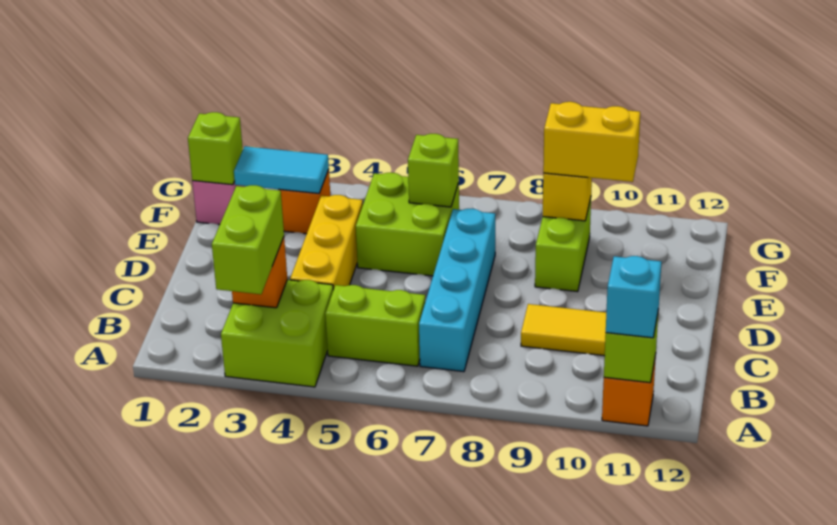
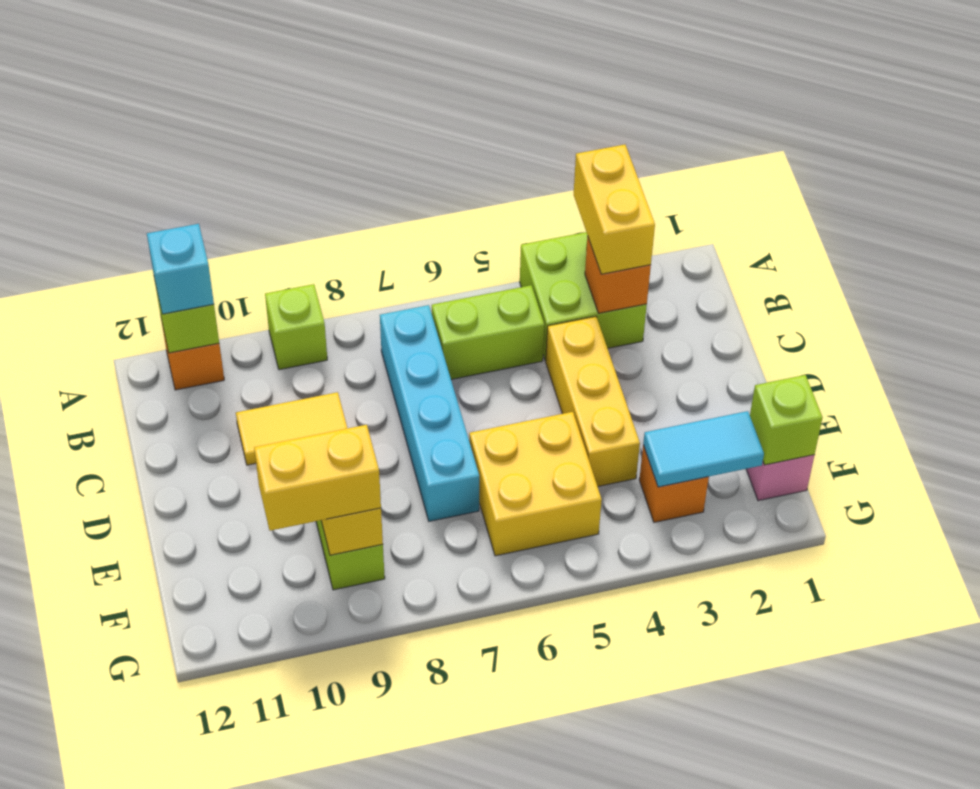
lime 1x2 brick [212,185,284,294] -> yellow 1x2 brick [574,145,655,274]
lime 2x2 brick [356,173,459,276] -> yellow 2x2 brick [469,412,602,556]
lime 1x1 brick [408,134,459,207] -> lime 1x1 brick moved to [265,284,327,370]

